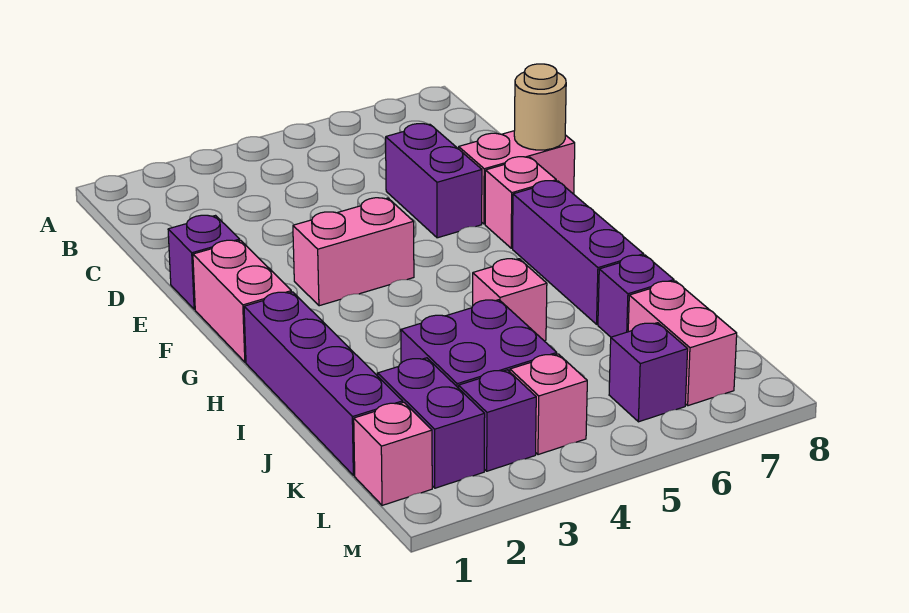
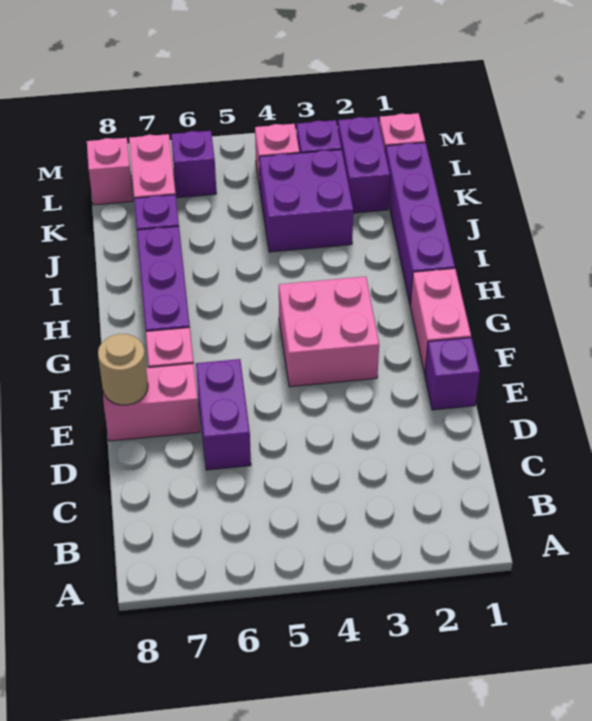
pink 1x2 brick [293,198,414,306] -> pink 2x2 brick [279,276,379,387]
pink 1x1 brick [473,259,547,341] -> pink 1x1 brick moved to [87,138,133,205]

